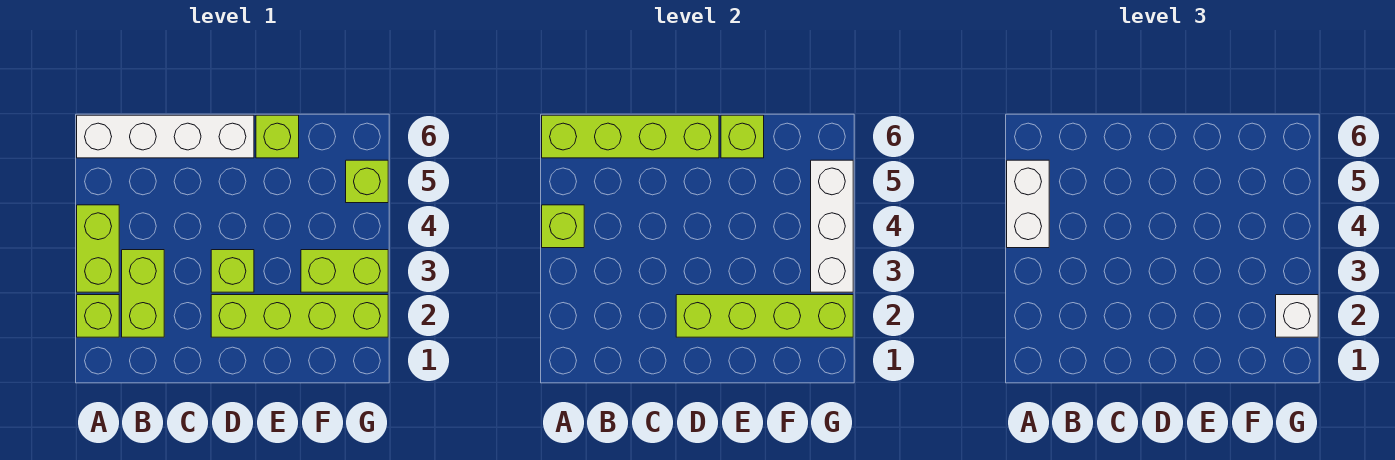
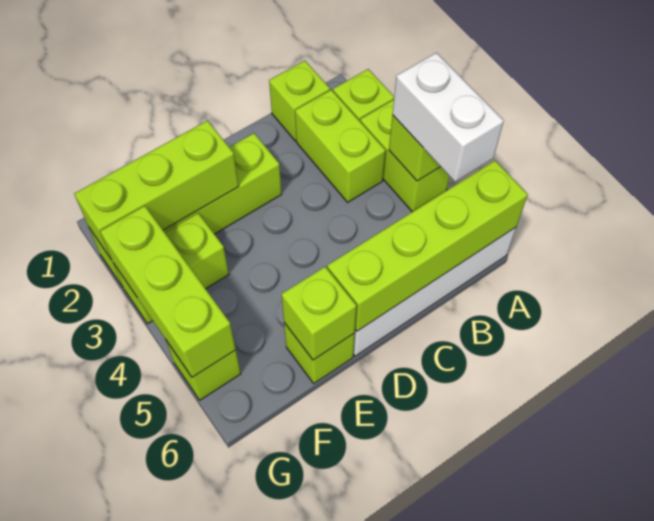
lime 1x4 brick [676,295,853,337] -> lime 1x3 brick [74,121,239,260]
lime 1x1 brick [211,250,254,292] -> lime 1x1 brick moved to [269,61,330,141]
white 1x1 brick [1276,295,1318,337] -> none
white 1x3 brick [811,160,853,292] -> lime 1x3 brick [100,206,236,377]

